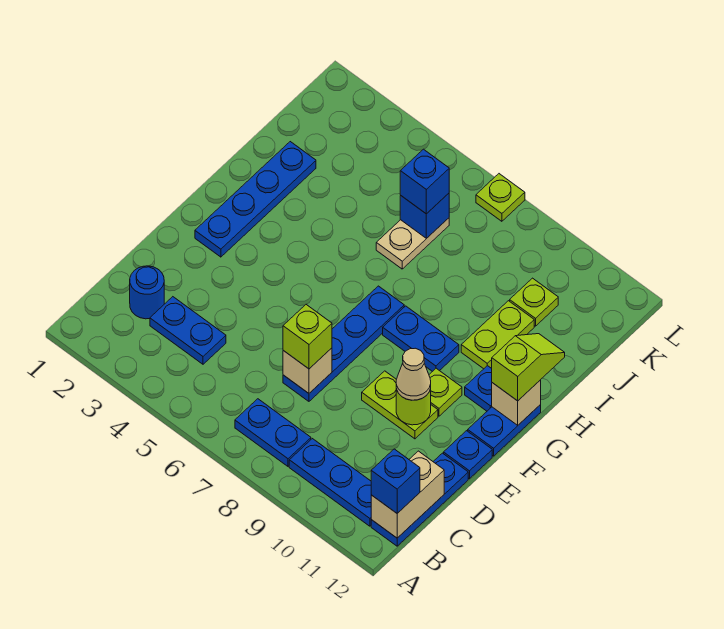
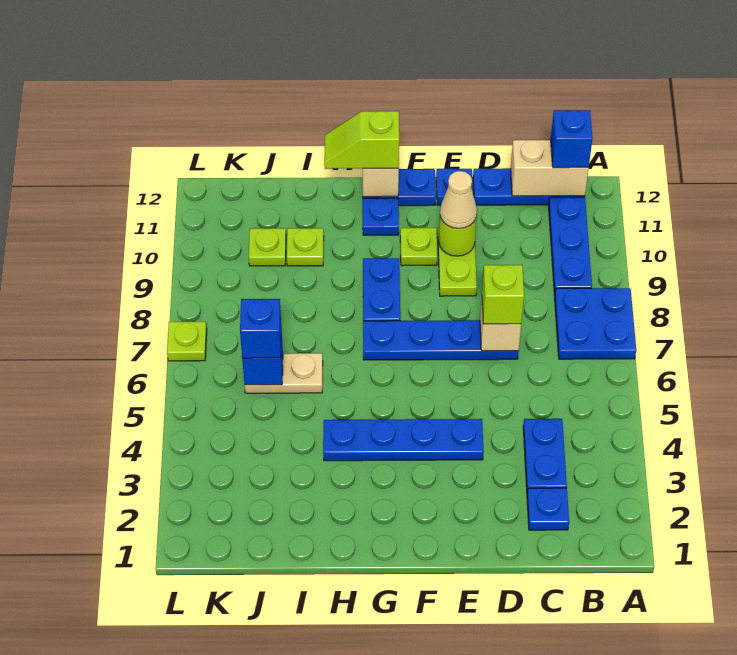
blue 1x2 plate [235,399,311,466] -> blue 2x2 plate [555,288,636,359]
blue 1x1 round brick [130,266,164,319] -> blue 1x1 plate [527,488,569,530]
blue 1x4 plate [195,142,316,257] -> blue 1x4 plate moved to [323,419,484,461]
lime 1x2 plate [461,301,534,369] -> lime 1x1 plate [287,228,324,266]

